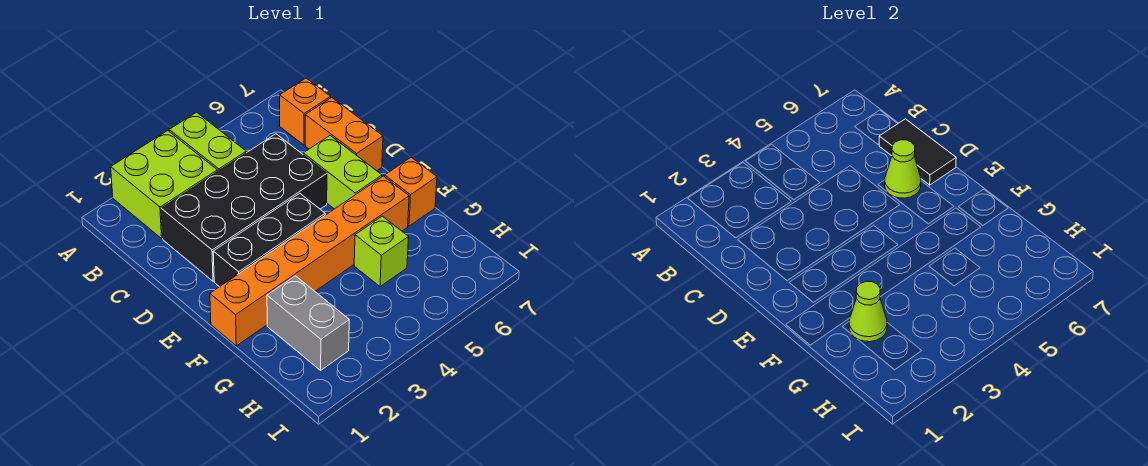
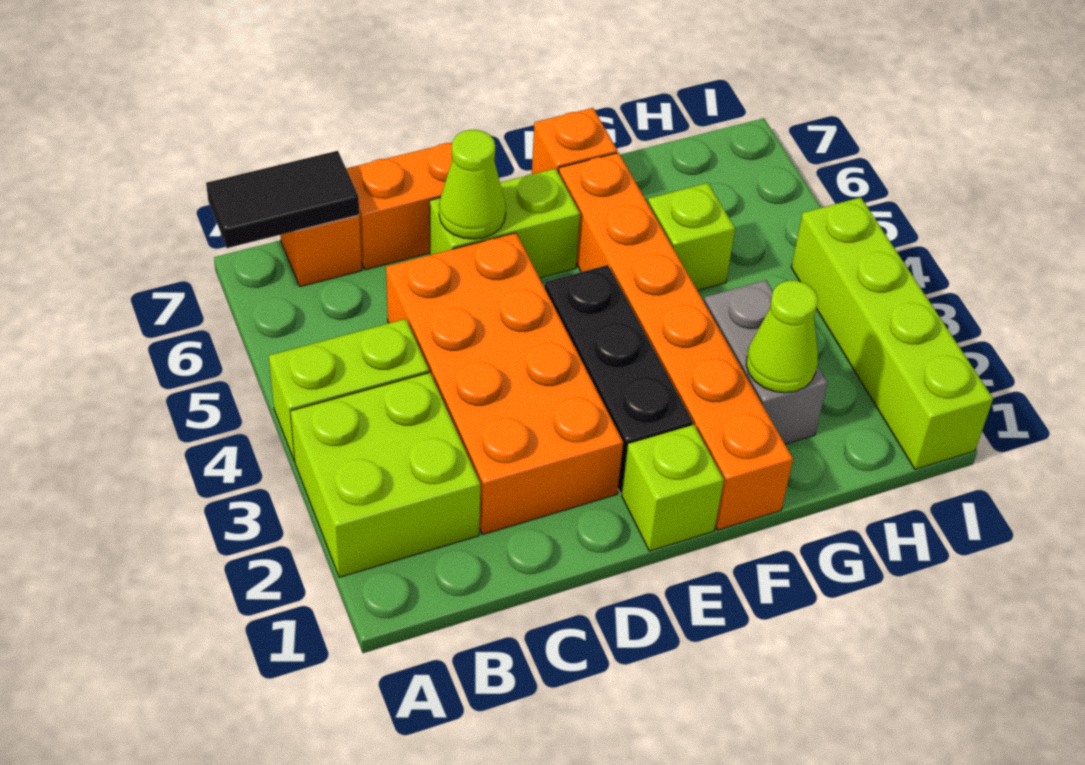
black 2x4 brick [161,134,327,281] -> orange 2x4 brick [386,233,623,535]
black 1x2 tile [879,119,956,185] -> black 1x2 tile moved to [206,151,359,248]
none -> lime 1x1 brick [622,425,724,551]
grey 1x2 brick [267,276,349,370] -> grey 1x2 brick turned to [704,280,828,444]
none -> lime 1x4 brick [791,197,993,469]

